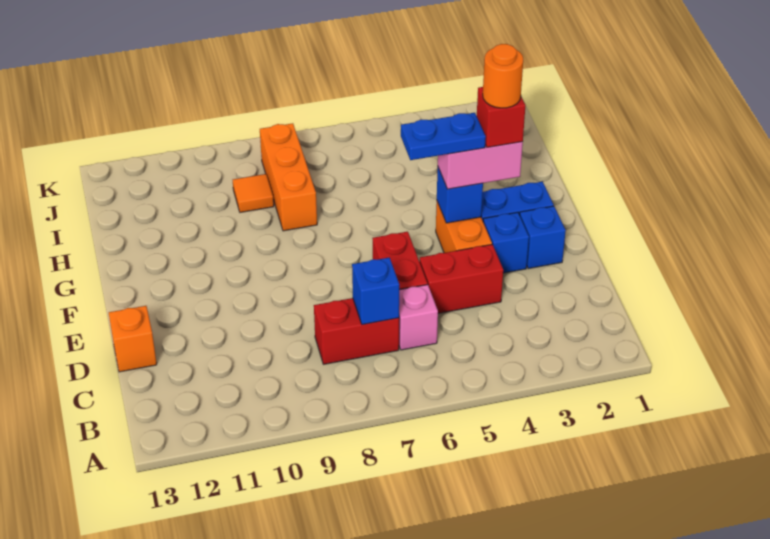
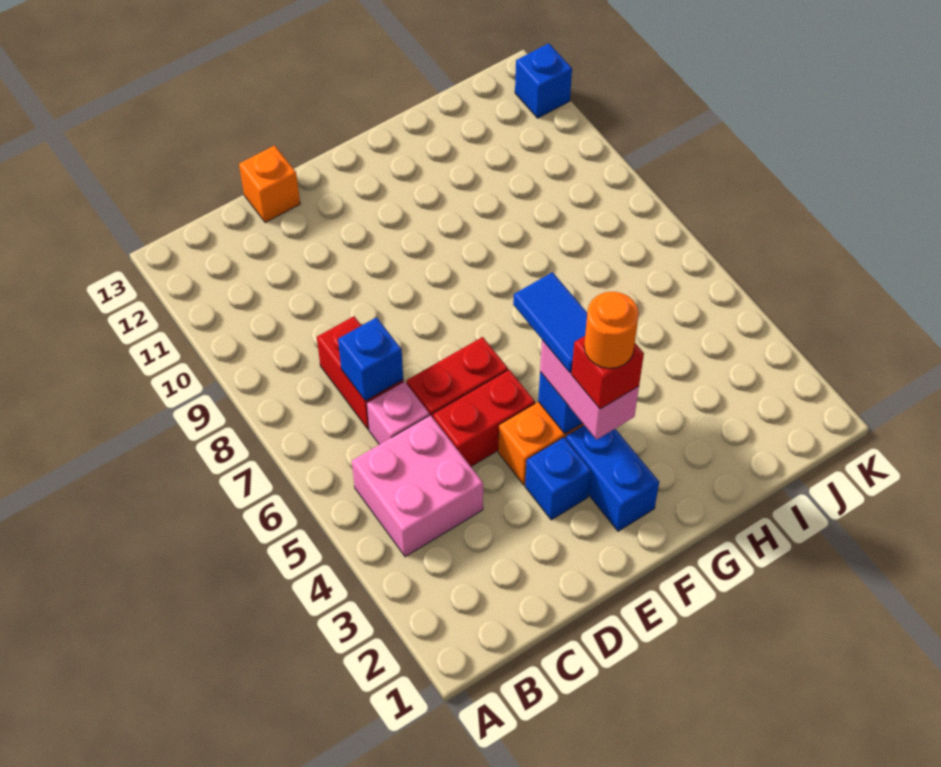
none -> pink 2x2 brick [352,415,483,557]
red 1x2 brick [420,245,503,313] -> red 1x2 brick turned to [433,370,535,466]
blue 1x1 brick [520,206,566,269] -> blue 1x1 brick moved to [515,43,572,118]
blue 1x2 plate [401,113,486,160] -> blue 1x2 tile [513,272,587,373]
orange 1x3 brick [260,123,317,231] -> none
orange 1x1 tile [233,174,274,212] -> none

